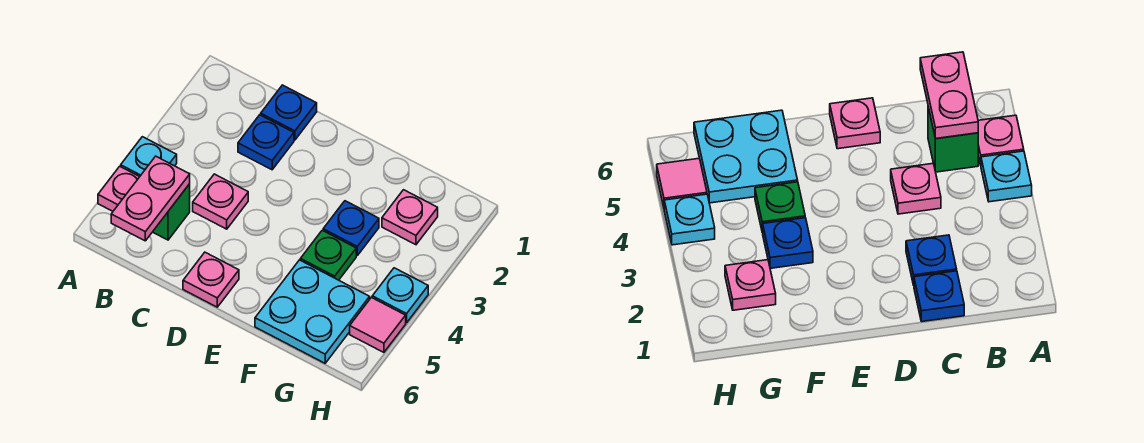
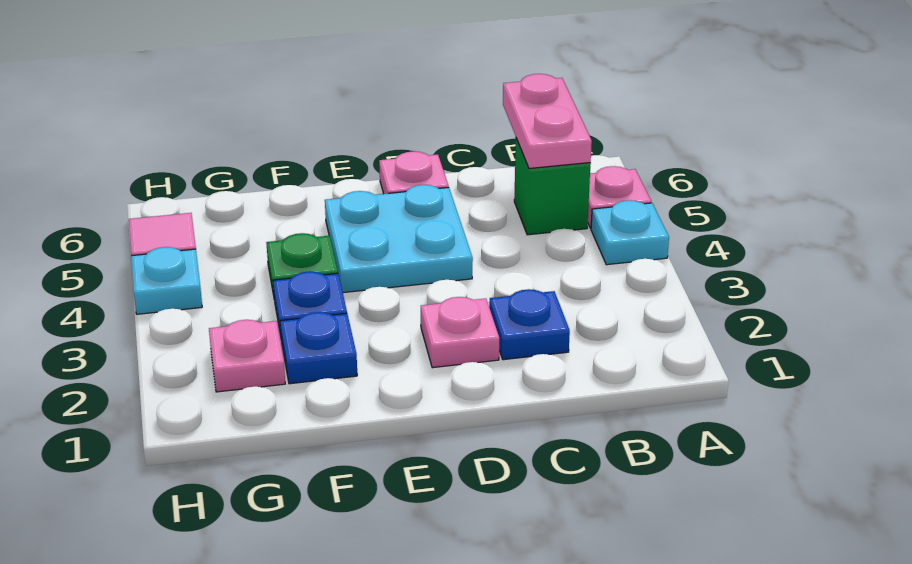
blue 1x1 plate [261,85,317,140] -> blue 1x1 plate moved to [280,312,357,384]
pink 1x1 plate [193,174,248,229] -> pink 1x1 plate moved to [421,297,499,368]
cyan 2x2 plate [255,260,370,363] -> cyan 2x2 plate moved to [325,185,473,293]

